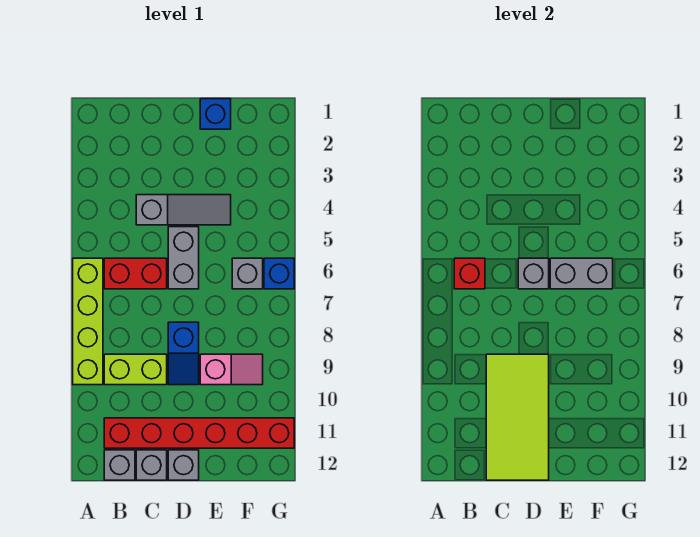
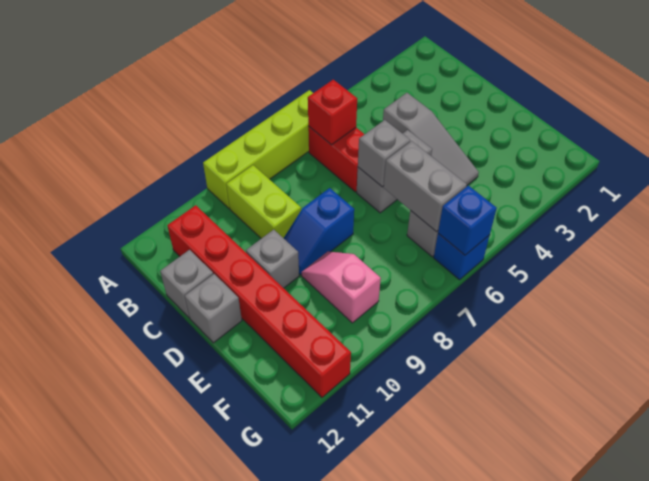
grey 1x1 brick [104,450,135,480] -> grey 1x1 brick moved to [246,230,299,288]
lime 2x4 tile [486,354,549,480] -> none
blue 1x1 brick [200,99,231,129] -> blue 1x1 brick moved to [438,186,497,255]
pink 1x2 slope [200,354,263,385] -> pink 1x2 slope turned to [302,252,381,323]

